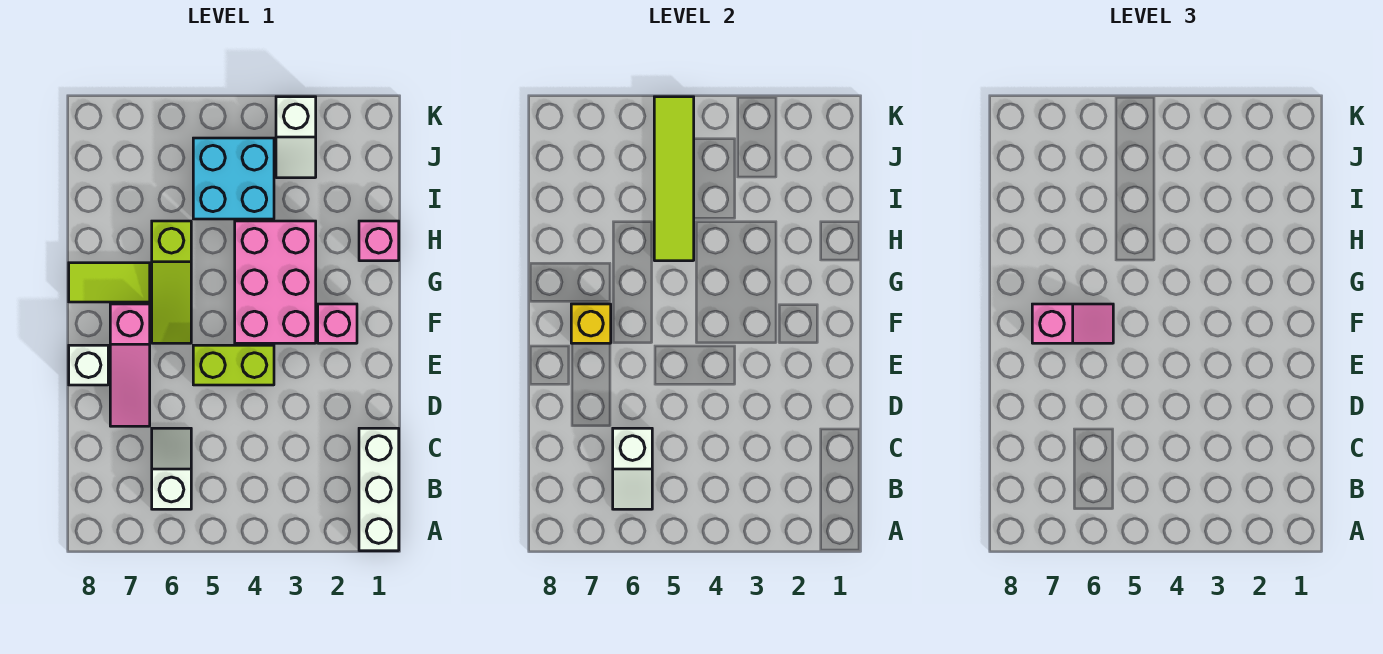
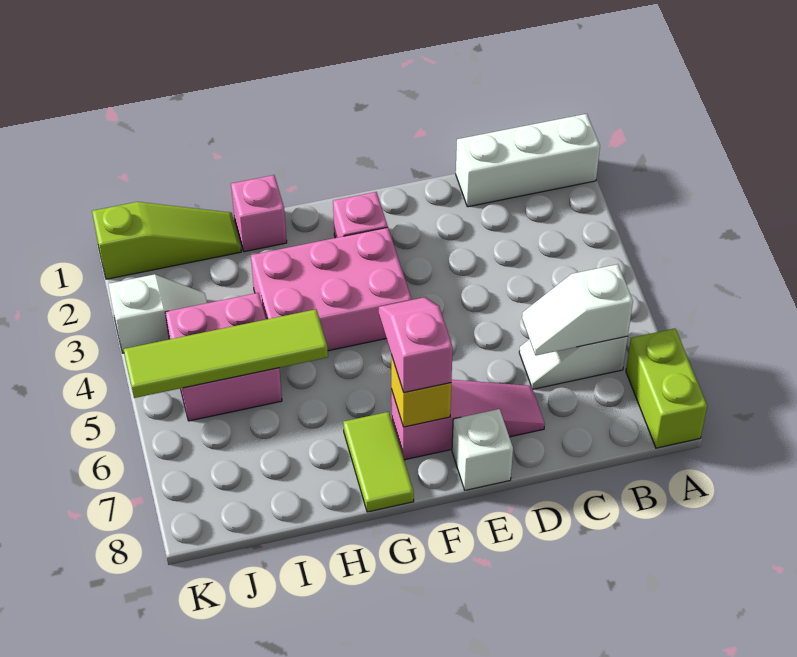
white 1x2 slope [613,428,652,509] -> white 1x2 slope turned to [522,264,633,356]
lime 1x2 brick [193,345,274,385] -> lime 1x2 brick moved to [626,329,707,448]
lime 1x3 slope [152,221,191,343] -> lime 1x3 slope moved to [92,202,241,279]
cyan 2x2 brick [193,138,274,219] -> pink 2x2 brick [165,293,282,421]

